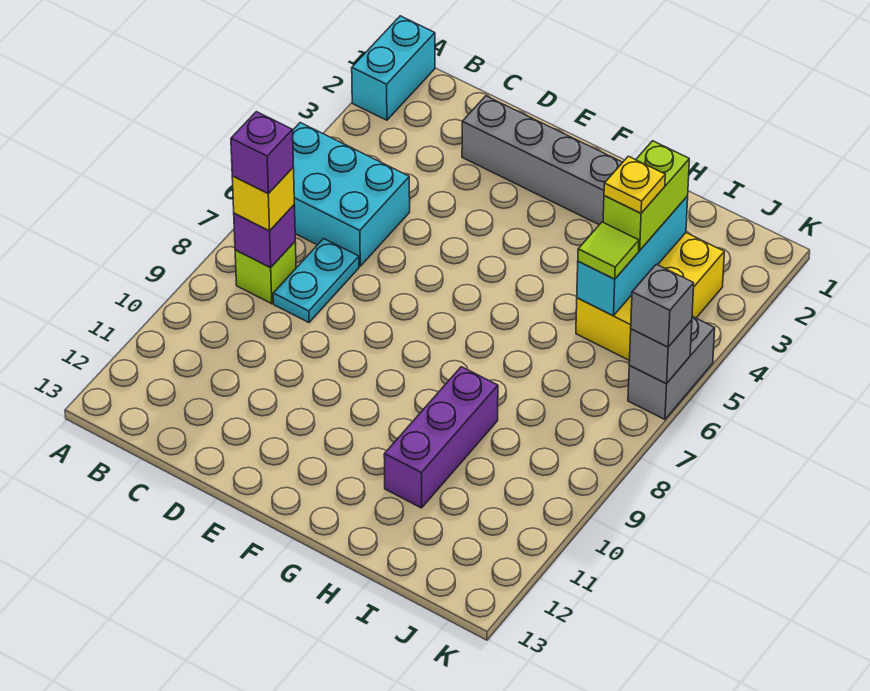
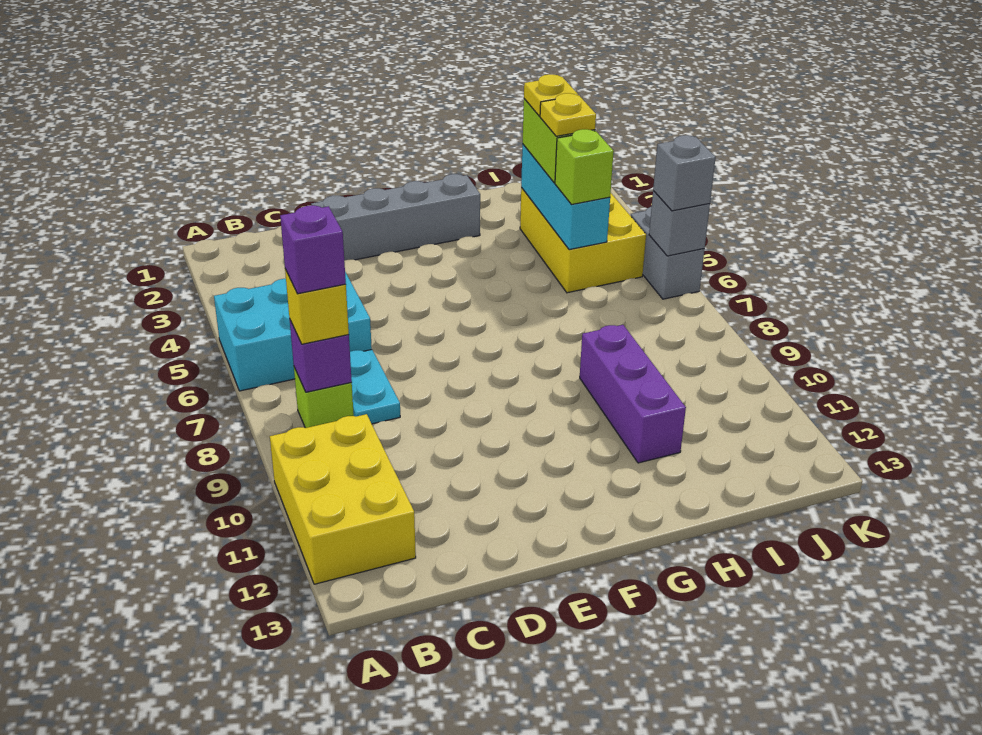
cyan 1x2 brick [352,16,435,120] -> none
none -> yellow 2x3 brick [270,414,416,584]
none -> yellow 1x1 plate [524,74,578,116]
lime 1x1 tile [578,222,639,279] -> lime 1x1 brick [555,129,614,205]

